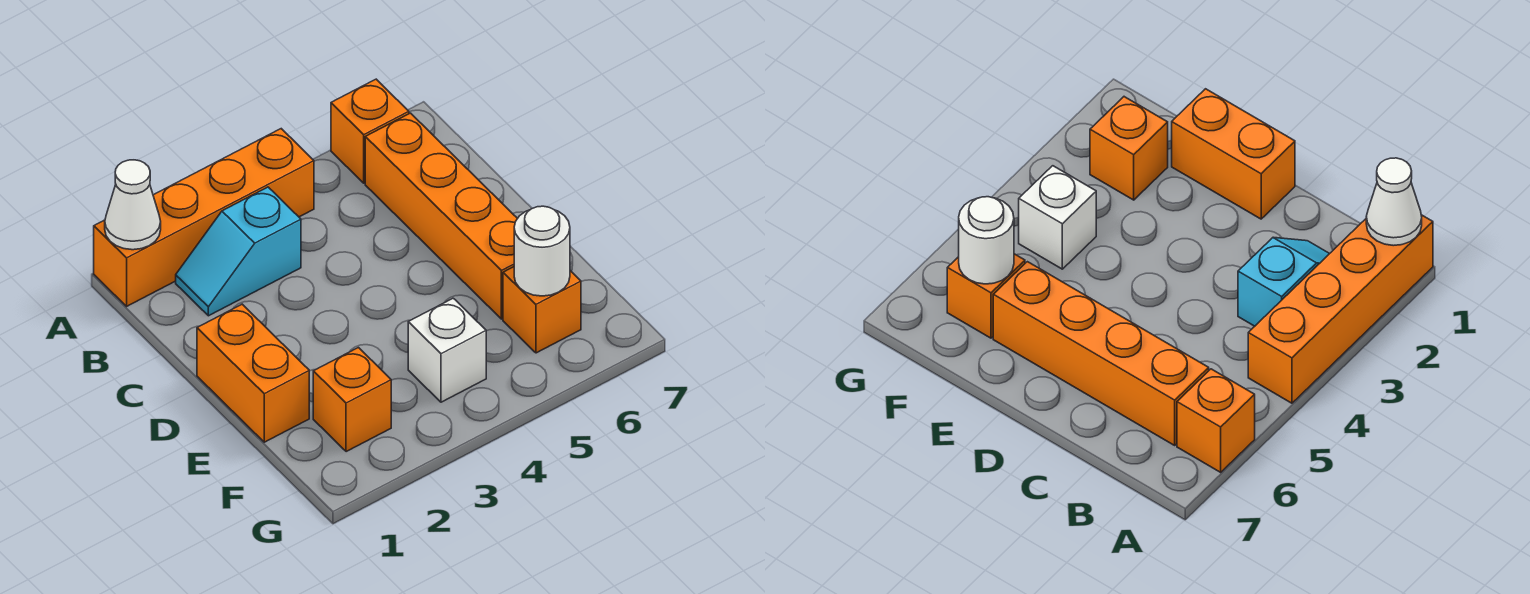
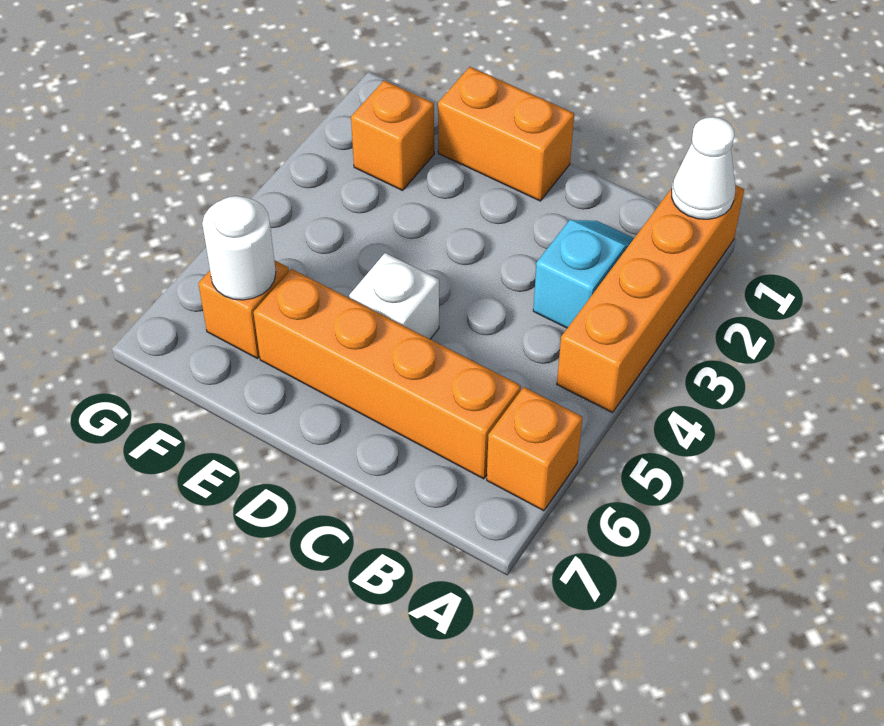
white 1x1 brick [408,298,486,402] -> white 1x1 brick moved to [349,253,439,339]

